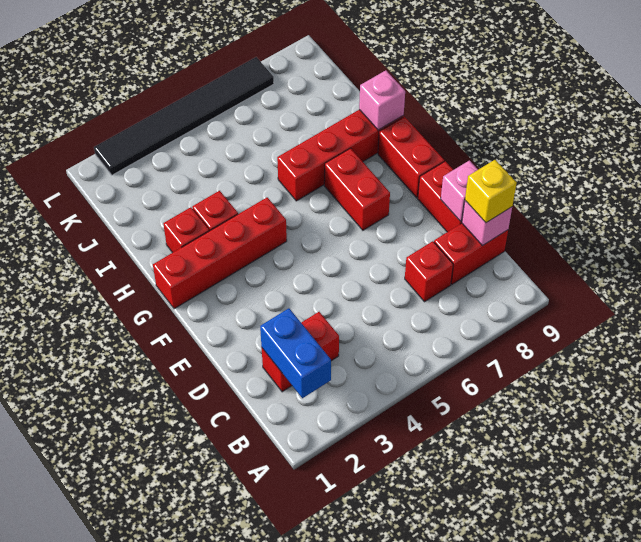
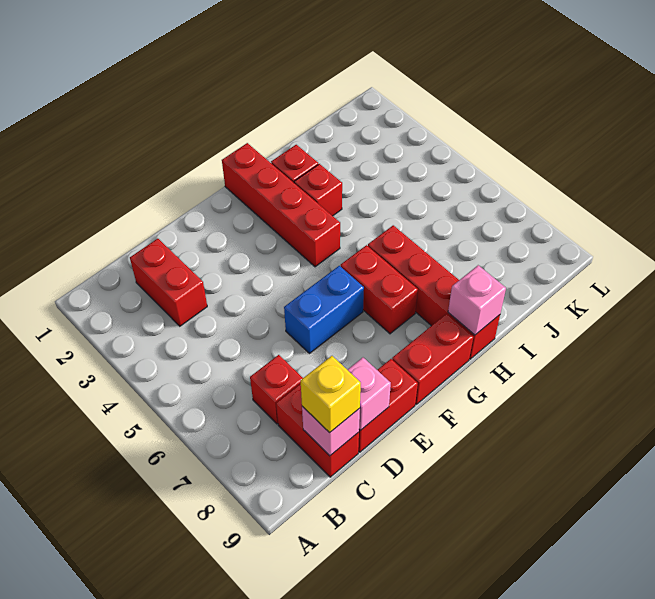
blue 1x2 brick [260,308,331,398] -> blue 1x2 brick moved to [284,266,364,353]
red 1x2 brick [324,148,390,230] -> red 1x2 brick turned to [341,245,418,334]
black 1x6 tile [94,57,274,175] -> none

